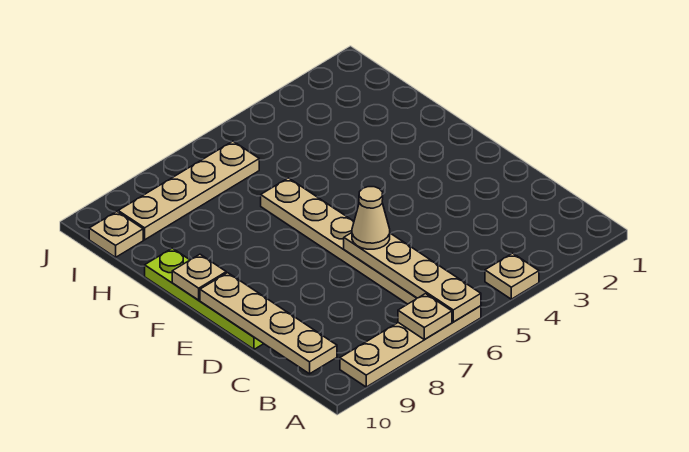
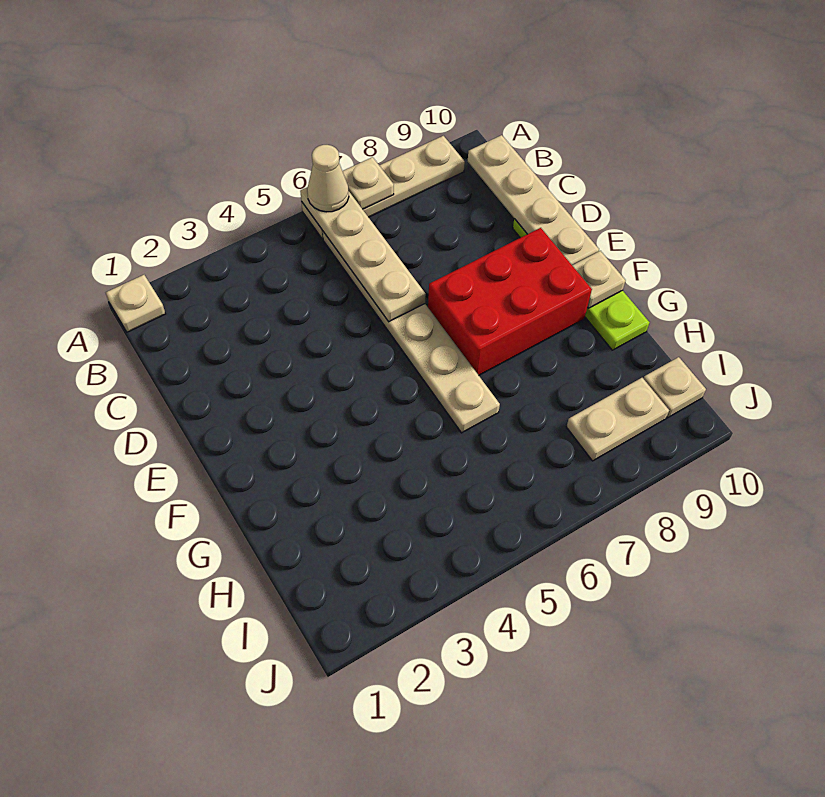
tan 1x1 plate [485,253,539,299] -> tan 1x1 plate moved to [106,275,165,332]
tan 1x1 cone [352,187,390,249] -> tan 1x1 cone moved to [307,145,349,212]
none -> red 2x3 brick [428,228,592,375]
tan 1x4 plate [118,141,259,240] -> tan 1x2 plate [566,378,669,461]

